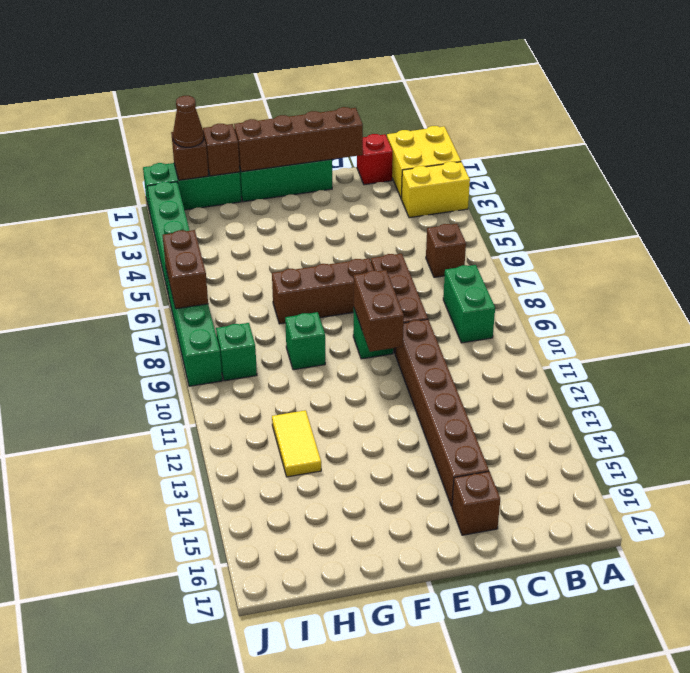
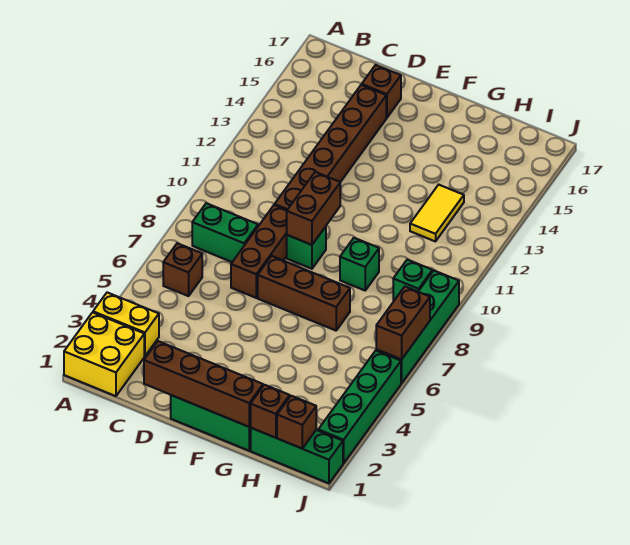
green 1x2 brick [443,265,495,343] -> green 1x2 brick turned to [192,203,258,262]
red 1x1 brick [357,134,393,185] -> none
brown 1x1 cone [173,96,204,147] -> none

